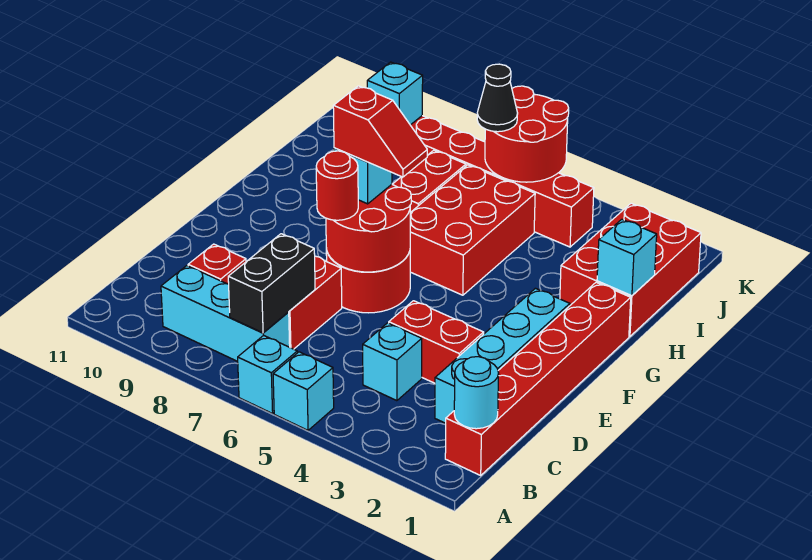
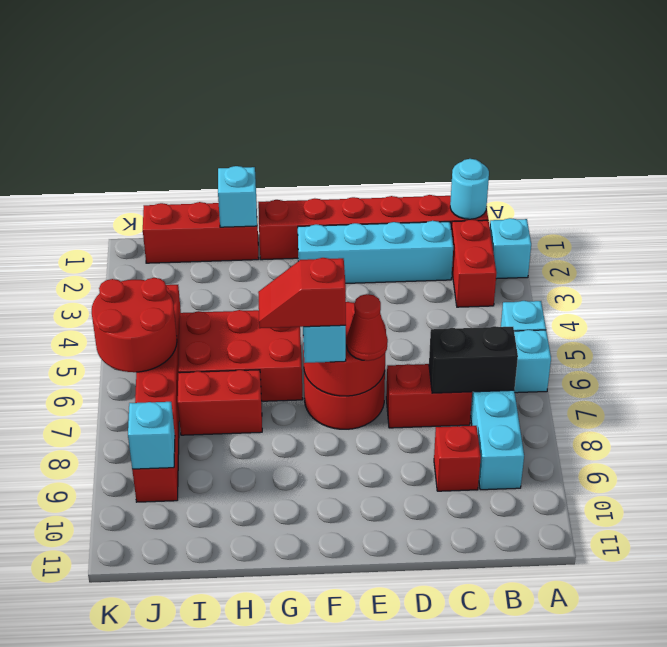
cyan 1x1 brick [363,323,422,401] -> cyan 1x1 brick moved to [490,218,531,279]
red 1x2 brick [389,301,484,383] -> red 1x2 brick moved to [451,219,496,307]
red 1x1 round brick [316,151,358,220] -> red 1x1 cone [347,294,388,361]
red 1x2 slope [333,86,427,177] -> red 1x2 slope turned to [258,258,346,328]
red 2x3 brick [560,203,701,337] -> red 1x3 brick [143,202,259,263]
black 1x1 cone [477,64,518,132] -> none

